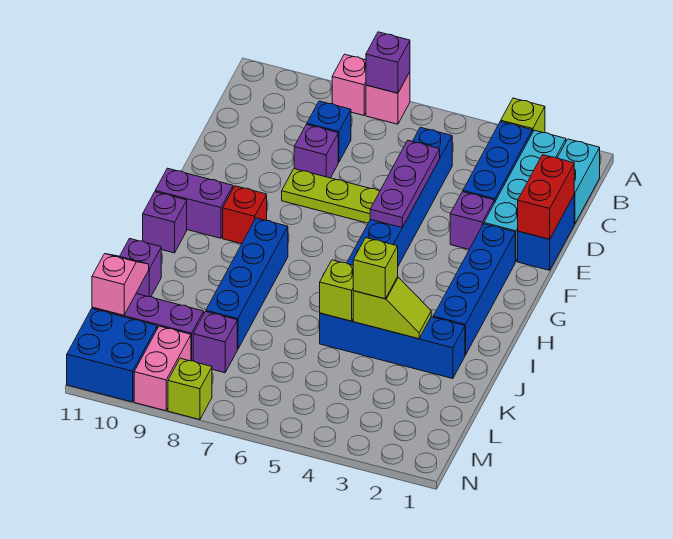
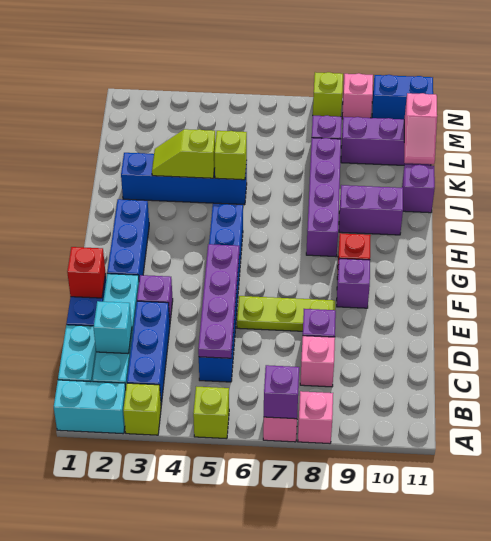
none -> cyan 1x2 brick [54,380,126,434]
none -> cyan 1x1 brick [93,301,132,354]
blue 1x1 brick [307,101,351,162] -> pink 1x1 brick [300,336,335,387]
red 1x2 brick [518,155,574,239] -> red 1x1 brick [67,247,106,298]
purple 1x3 plate [370,141,440,228] -> purple 1x4 plate [198,244,239,358]
blue 1x4 brick [433,224,515,355] -> blue 1x3 brick [107,199,149,279]
purple 1x2 brick [155,168,233,238] -> purple 1x2 brick moved to [339,185,403,235]
blue 1x4 brick [206,218,288,349] -> purple 1x4 brick [306,138,341,257]
purple 1x1 brick [143,192,187,253] -> purple 1x1 brick moved to [337,258,370,308]
lime 1x1 brick [353,238,398,299] -> lime 1x1 brick moved to [193,387,229,439]
pink 1x2 brick [134,326,191,411] -> pink 1x1 brick [342,73,373,119]
blue 2x2 brick [67,309,157,402] -> blue 1x2 brick [372,75,433,119]

